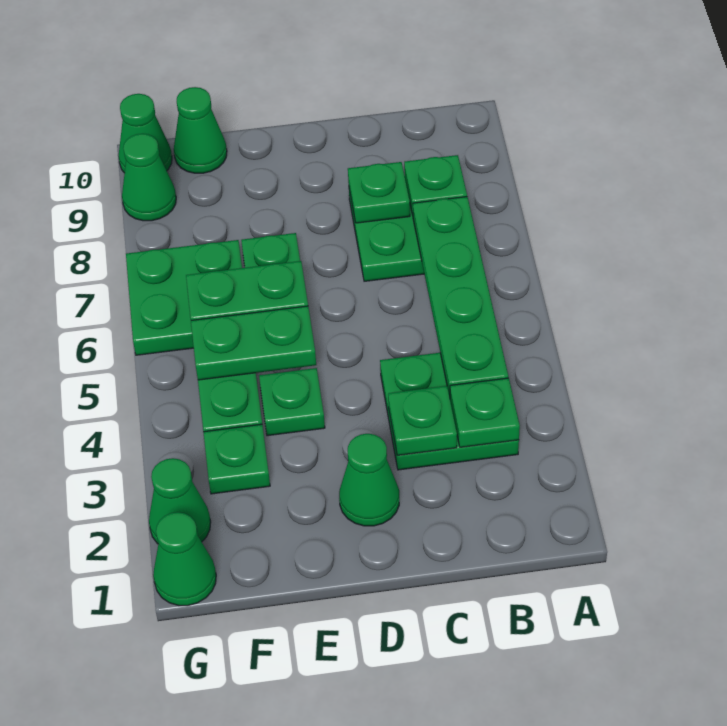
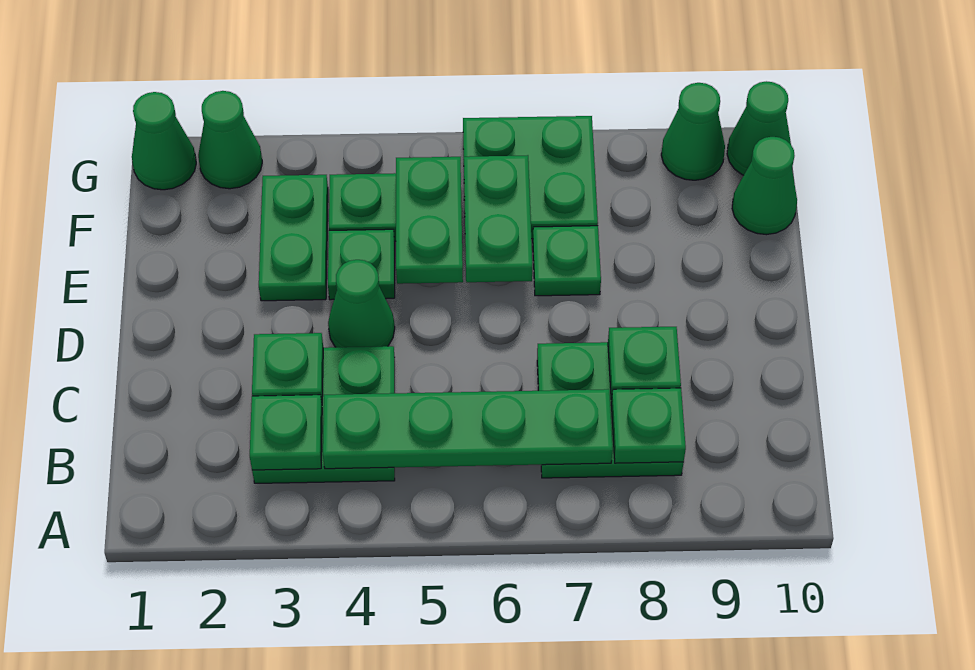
green 1x1 cone [339,434,399,526] -> green 1x1 cone moved to [328,260,395,347]
green 1x1 plate [203,424,270,494] -> green 1x2 plate [259,175,328,301]

